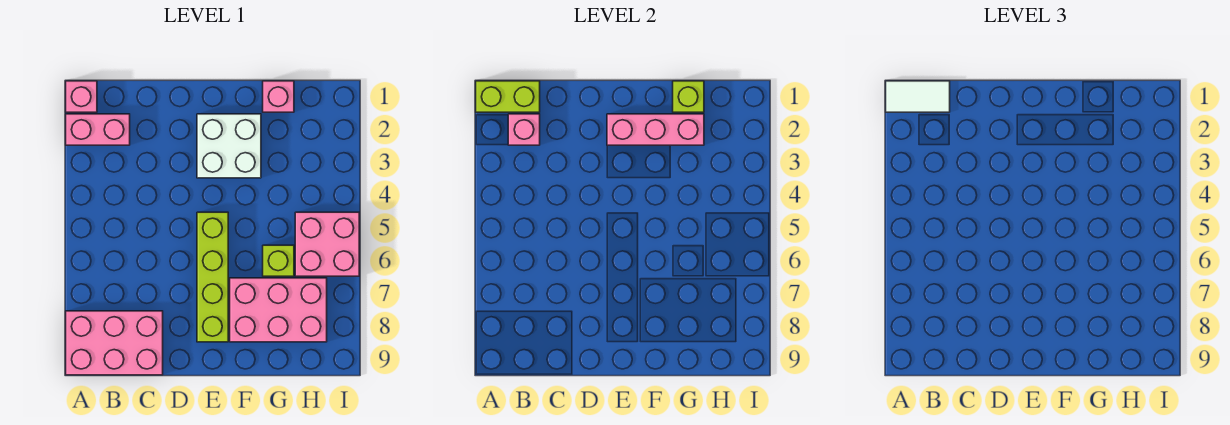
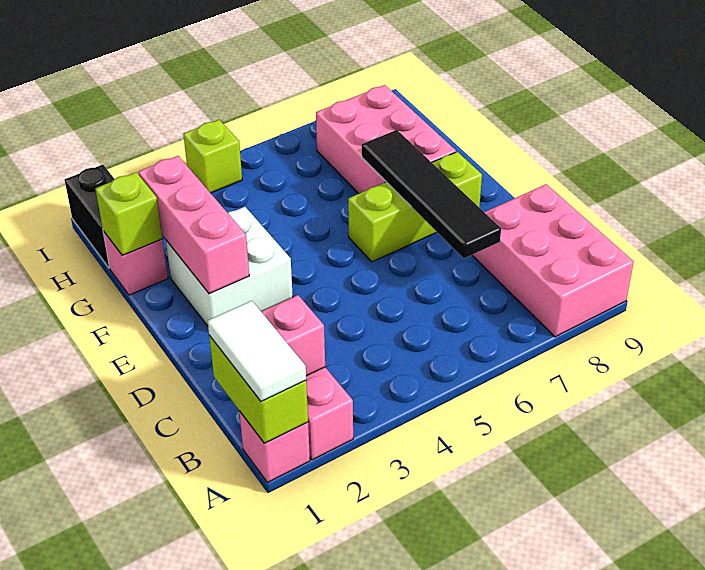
none -> black 1x4 tile [362,130,501,258]
lime 1x4 brick [197,212,228,342] -> lime 1x3 brick [348,152,482,262]
lime 1x1 brick [263,245,294,276] -> lime 1x1 brick moved to [183,120,242,193]
none -> black 1x2 brick [65,165,114,268]
pink 2x2 brick [295,212,359,276] -> none

